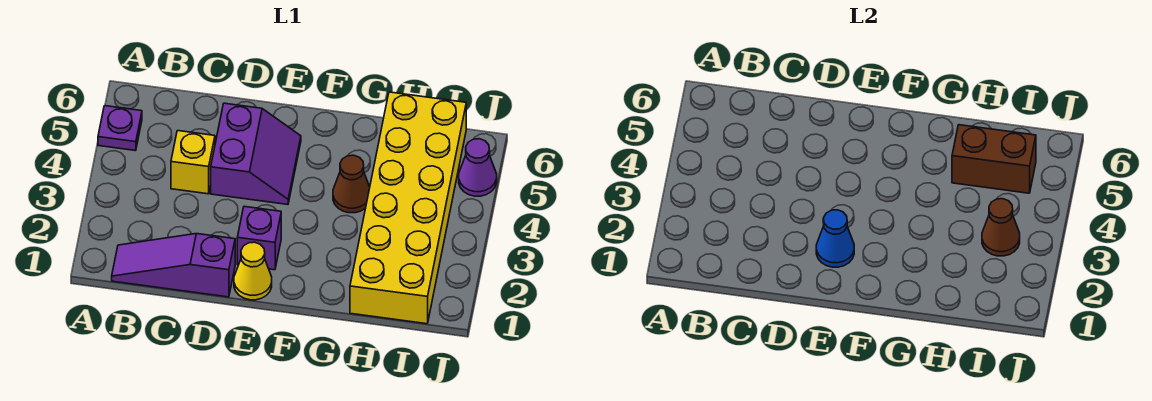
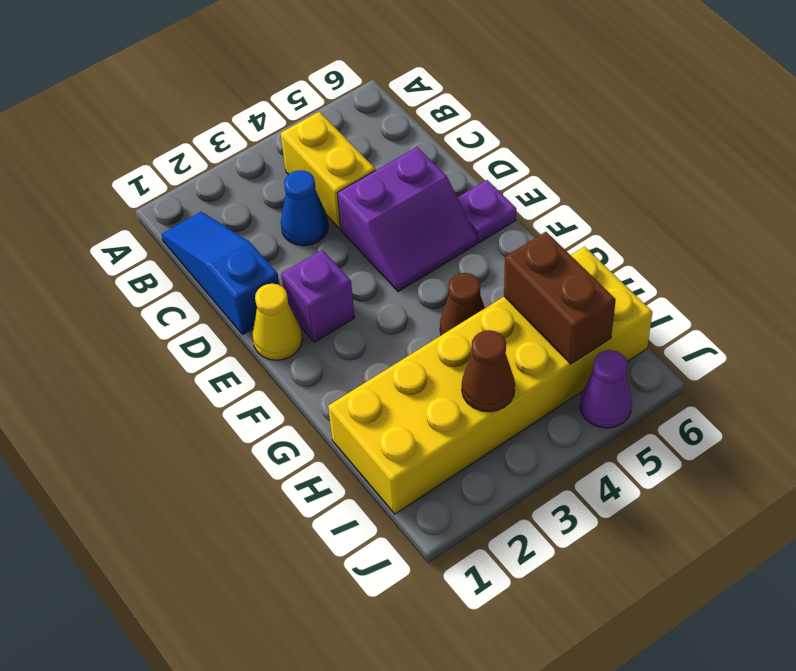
purple 1x1 plate [98,106,142,151] -> purple 1x1 plate moved to [457,180,516,243]
purple 1x3 slope [112,234,235,297] -> blue 1x3 slope [161,212,279,335]
yellow 1x1 brick [171,131,215,194] -> yellow 1x2 brick [281,112,375,229]
blue 1x1 cone [816,210,854,267] -> blue 1x1 cone moved to [281,170,329,246]

